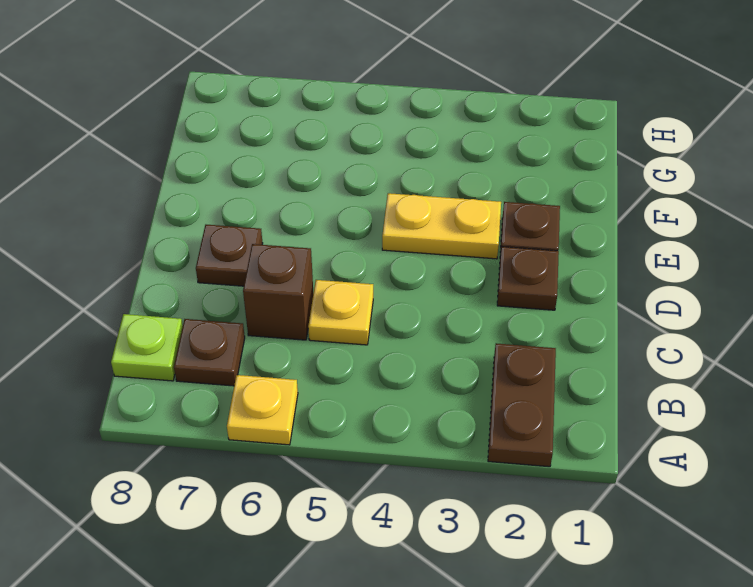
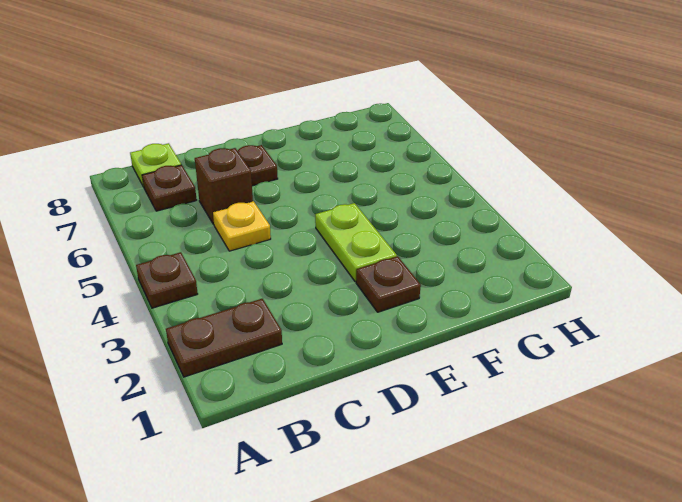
yellow 1x1 plate [227,375,298,445] -> none
brown 1x1 plate [497,247,559,310] -> brown 1x1 plate moved to [136,252,198,308]
yellow 1x2 plate [382,193,501,259] -> lime 1x2 plate [315,203,397,282]

